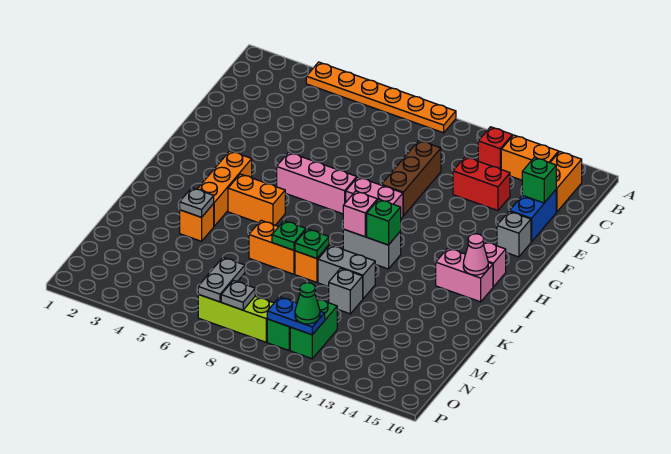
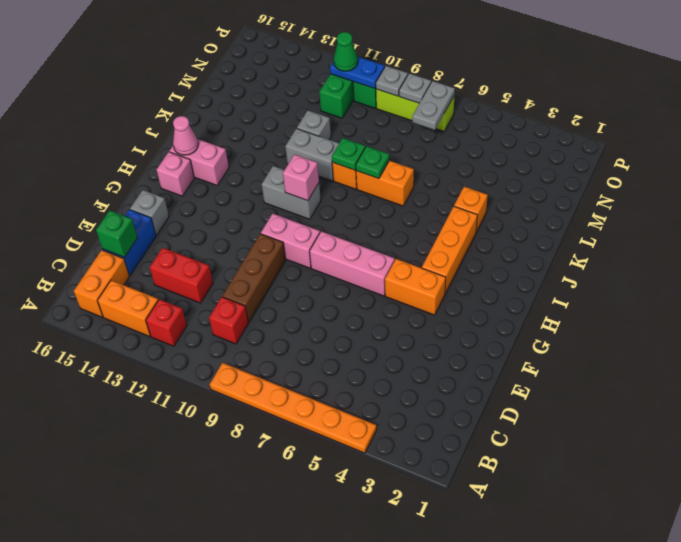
none -> red 1x1 brick [209,297,248,344]
orange 1x2 brick [228,174,285,225] -> orange 1x2 brick moved to [385,259,446,315]
green 1x1 brick [367,199,401,245] -> none
grey 1x1 plate [180,188,214,217] -> grey 1x1 plate moved to [376,66,408,96]

